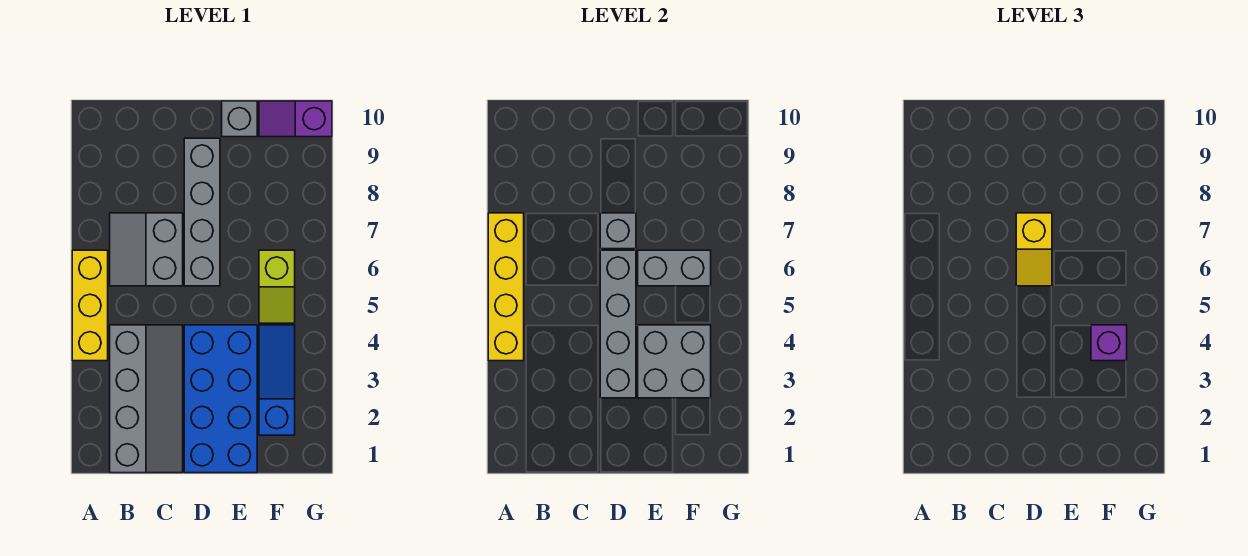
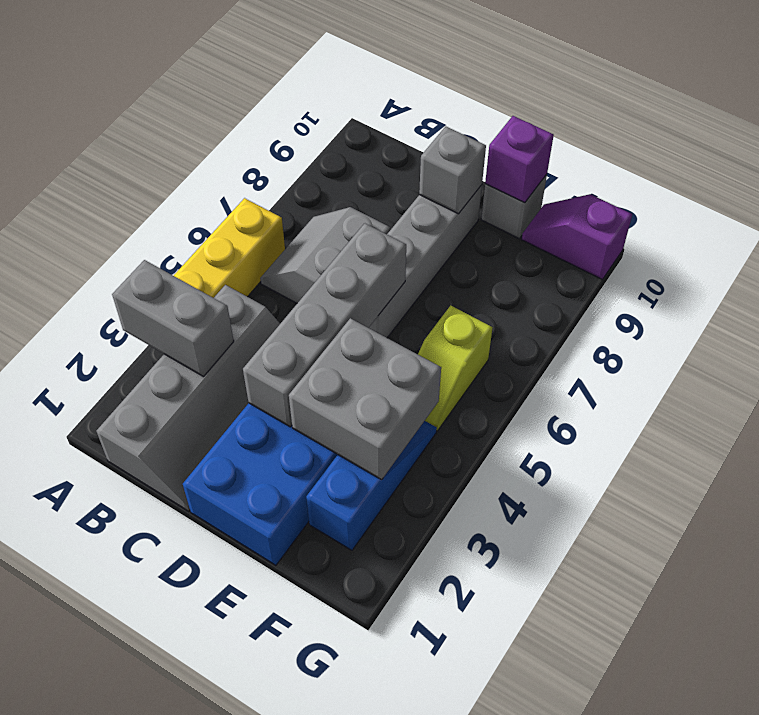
yellow 1x4 brick [488,213,524,361] -> none
yellow 1x2 slope [1016,213,1052,286] -> none
grey 1x1 brick [600,213,636,249] -> grey 1x1 brick moved to [419,127,486,214]
grey 1x2 brick [638,250,711,286] -> grey 1x2 brick moved to [112,260,234,377]
purple 1x1 brick [1091,325,1127,361] -> purple 1x1 brick moved to [485,116,554,203]

